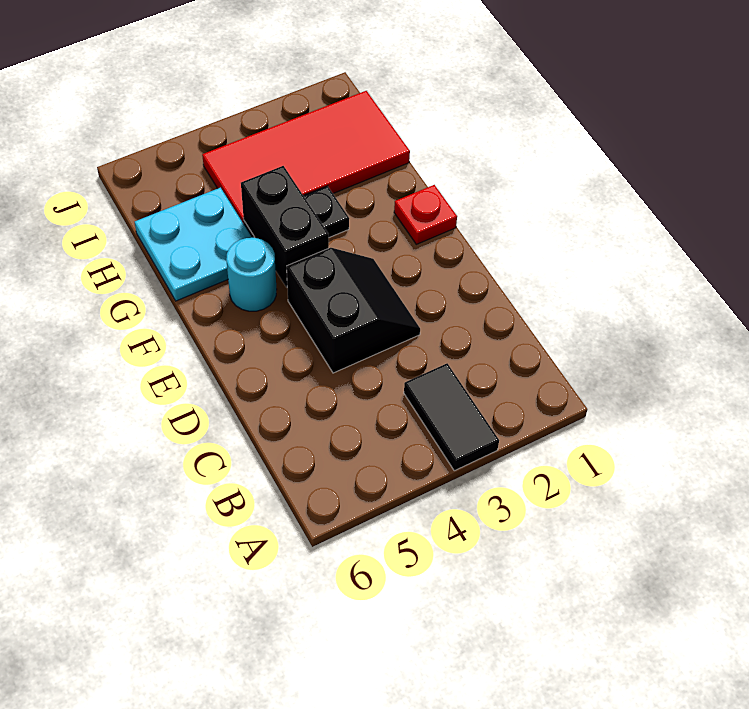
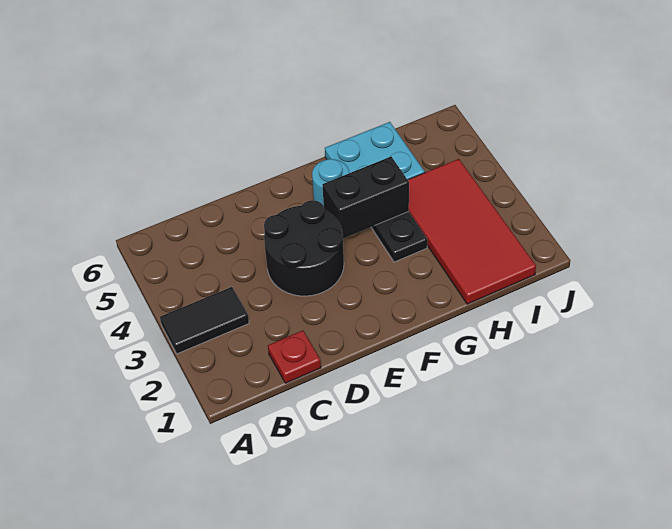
black 2x2 slope [287,248,420,373] -> black 2x2 round brick [264,200,344,296]
red 1x1 plate [394,185,457,244] -> red 1x1 plate moved to [268,330,321,383]

